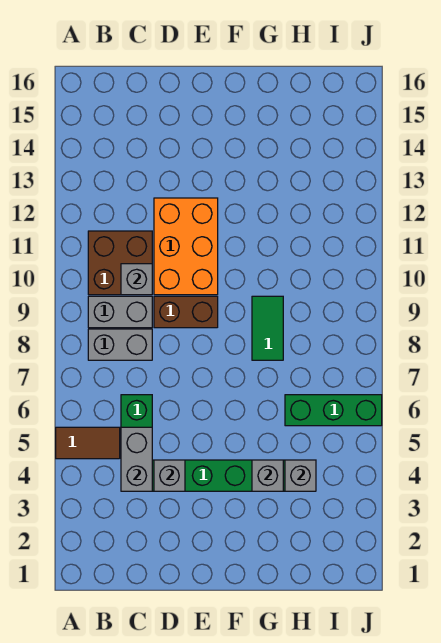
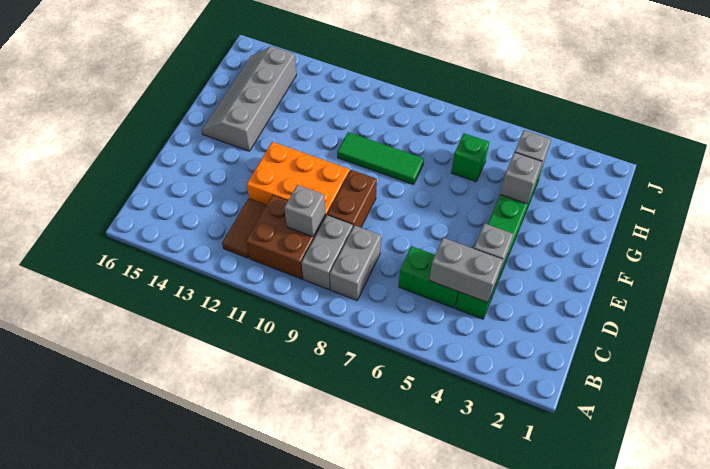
brown 1x2 tile [56,427,120,459] -> brown 1x2 tile moved to [222,198,266,258]
none -> grey 2x4 slope [202,46,297,151]
green 1x2 tile [252,296,283,360] -> green 1x3 tile [337,132,424,185]
green 1x3 brick [285,395,382,426] -> green 1x1 brick [451,133,489,182]

